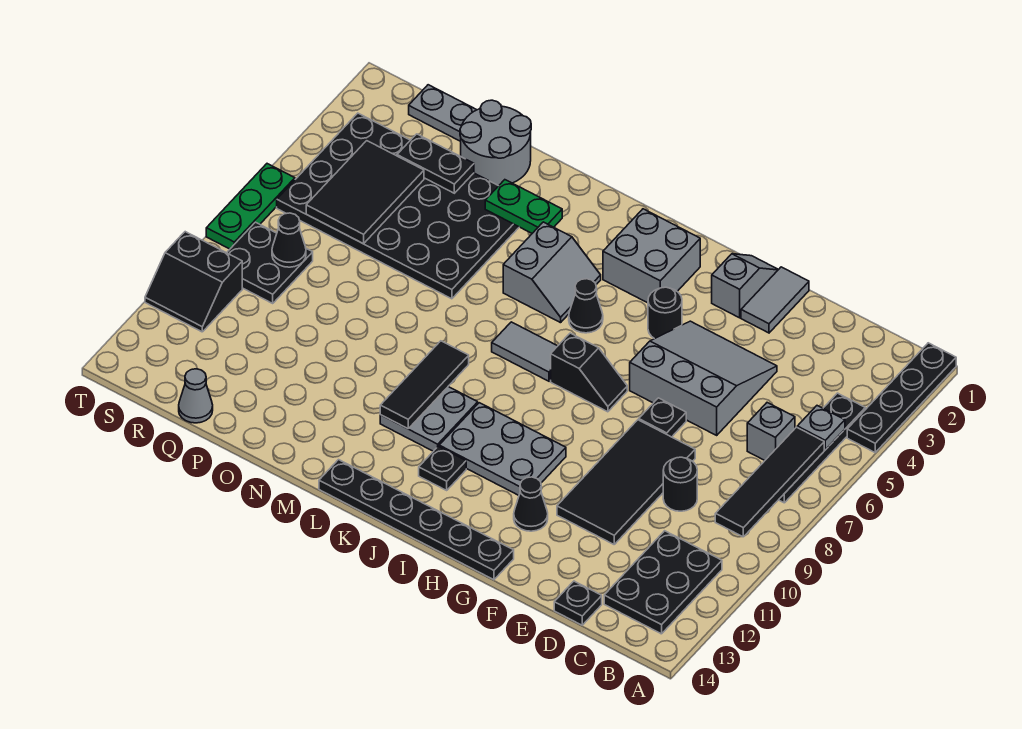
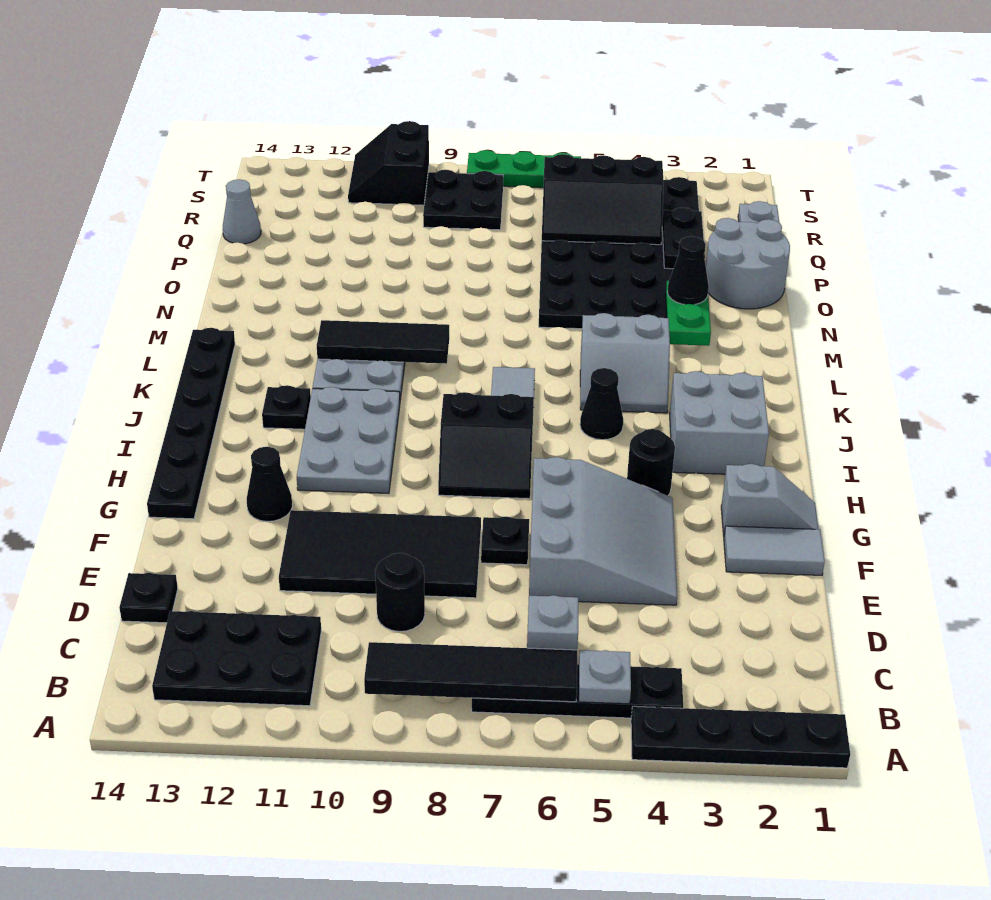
black 1x2 slope [551,333,627,412] -> black 2x2 slope [438,392,534,499]
black 2x3 tile [306,141,424,244] -> black 2x3 slope [542,154,664,245]
black 1x1 cone [272,213,306,267] -> black 1x1 cone moved to [667,236,709,305]

